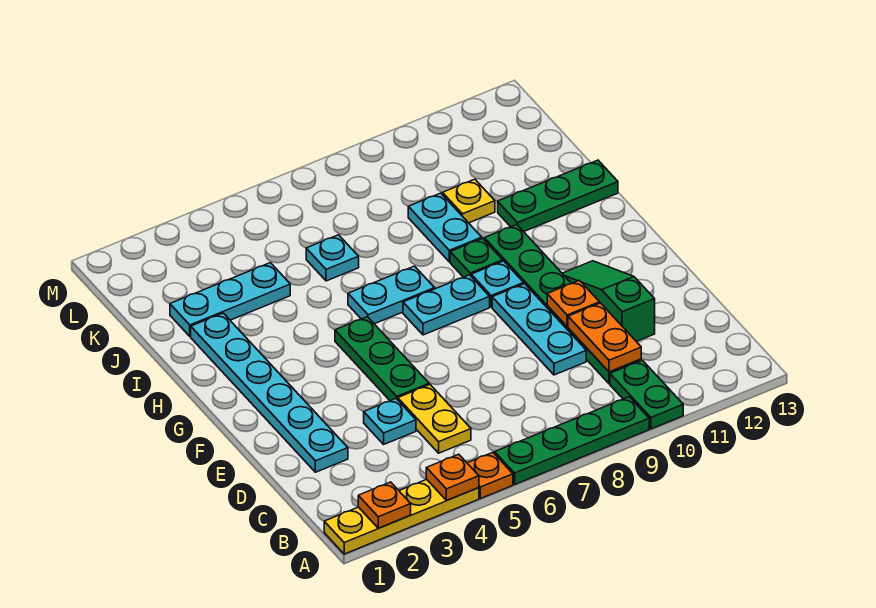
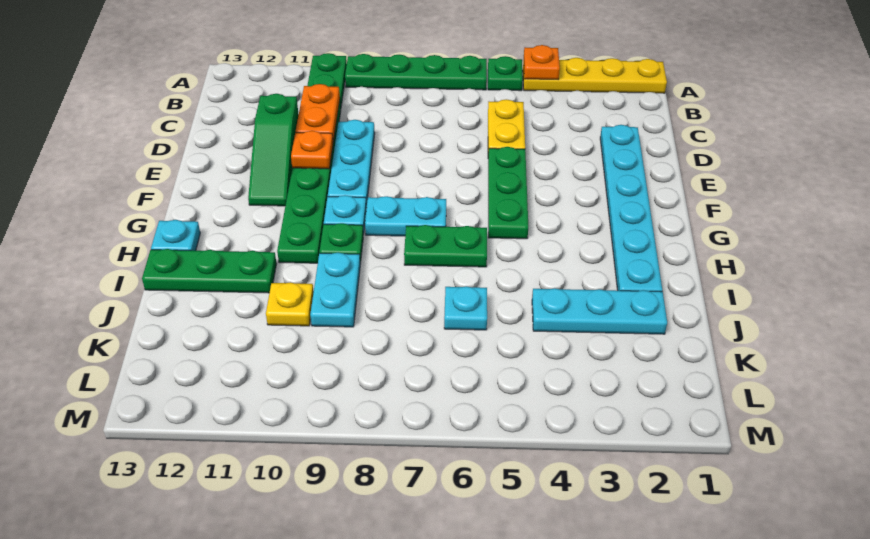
orange 1x1 plate [358,482,411,528] -> none
orange 1x1 plate [467,452,513,499] -> green 1x1 plate [488,56,523,91]
cyan 1x1 plate [364,399,416,444] -> cyan 1x1 plate moved to [151,220,200,251]
cyan 1x2 plate [348,266,435,324] -> green 1x2 plate [404,225,487,267]

